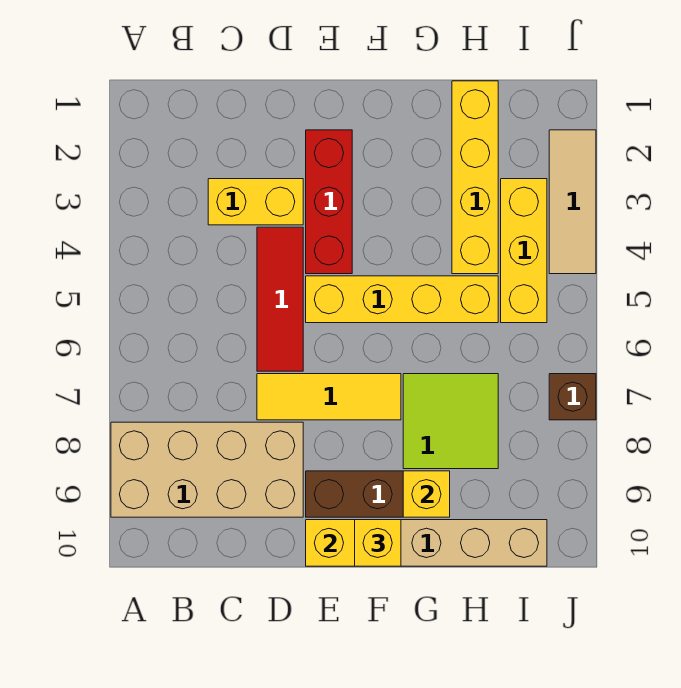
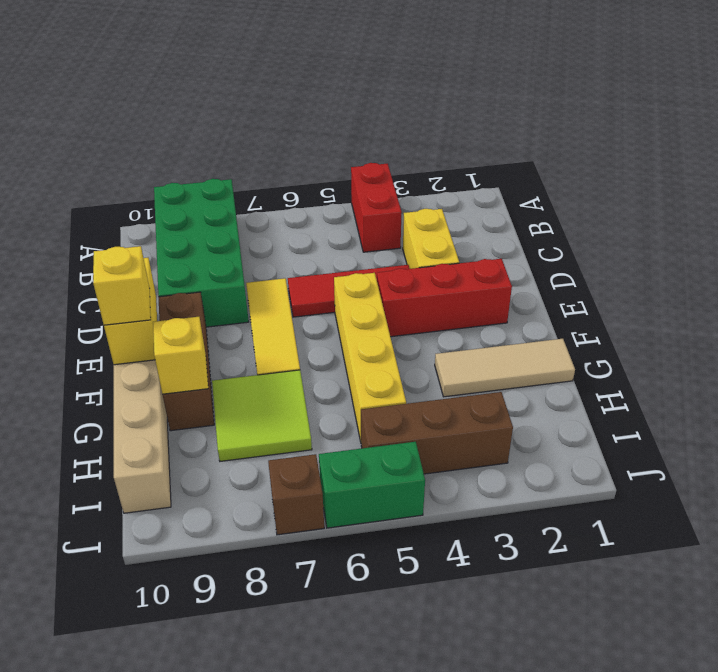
none -> red 1x2 brick [351,163,402,252]
tan 2x4 brick [111,422,303,517] -> green 2x4 brick [154,179,249,327]
yellow 1x4 brick [452,81,498,274] -> none
yellow 1x3 brick [501,179,547,323] -> brown 1x3 brick [361,392,513,474]
tan 1x3 tile [549,130,596,274] -> tan 1x3 tile moved to [435,339,575,397]
none -> green 1x2 brick [319,442,425,528]

